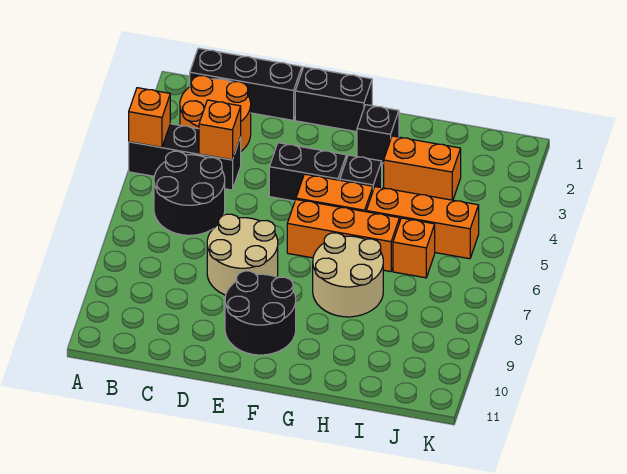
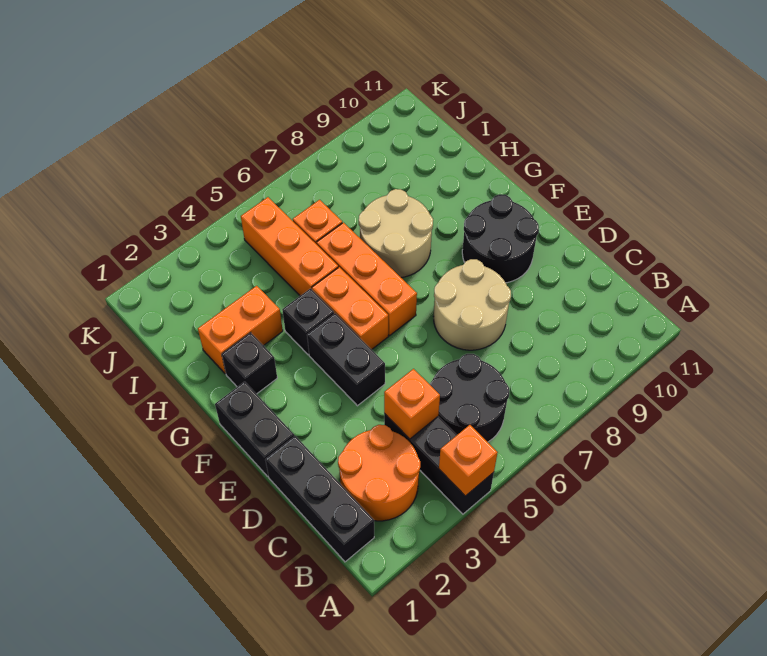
orange 1x2 brick [384,136,461,200] -> orange 1x2 brick turned to [198,286,283,374]

